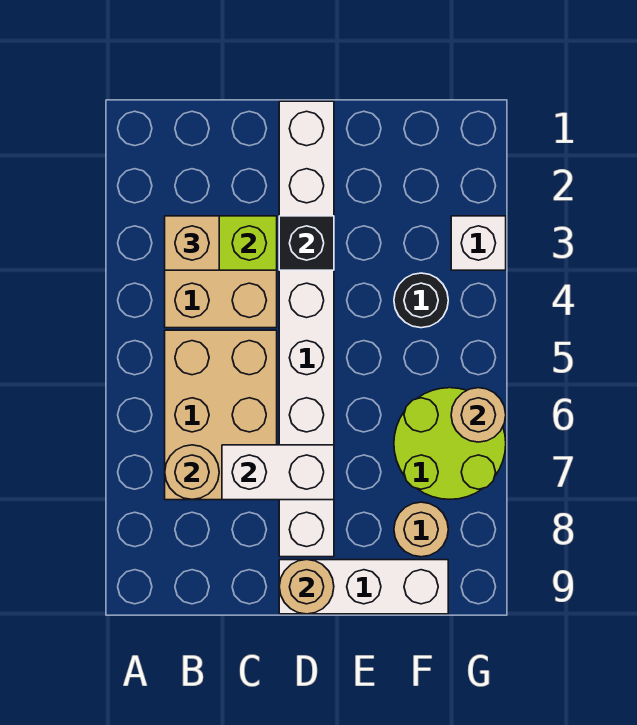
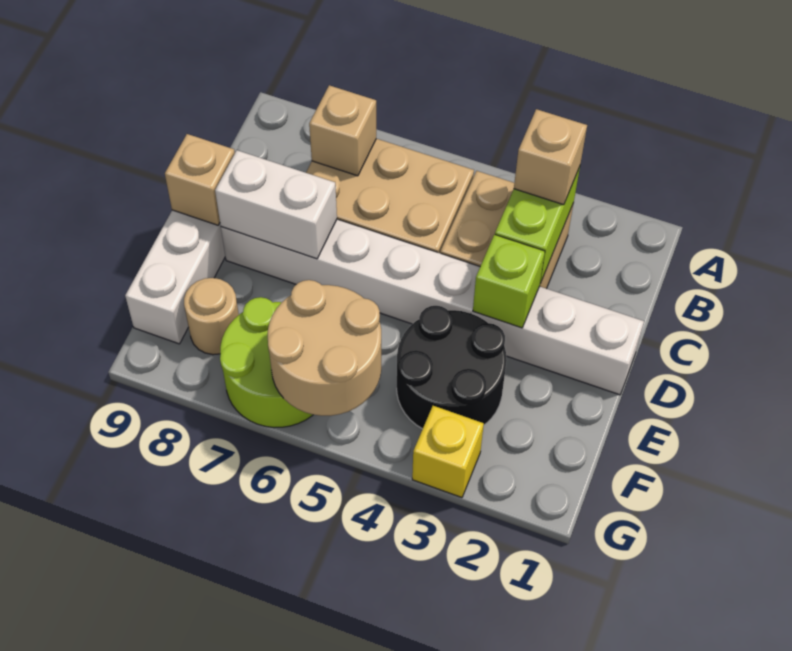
tan 1x1 round brick [165,445,219,499] -> tan 1x1 brick [309,85,376,176]
white 1x2 brick [222,445,334,500] -> white 1x2 brick turned to [215,150,337,259]
black 1x1 brick [279,216,334,270] -> lime 1x1 brick [473,235,545,328]
tan 1x1 round brick [279,560,334,614] -> tan 1x1 brick [165,134,235,225]
black 1x1 round brick [394,273,448,328] -> black 2x2 round brick [397,306,507,429]
white 1x1 brick [451,216,506,270] -> yellow 1x1 brick [412,406,484,498]
tan 1x1 round brick [451,388,506,442] -> tan 2x2 round brick [268,280,381,416]

